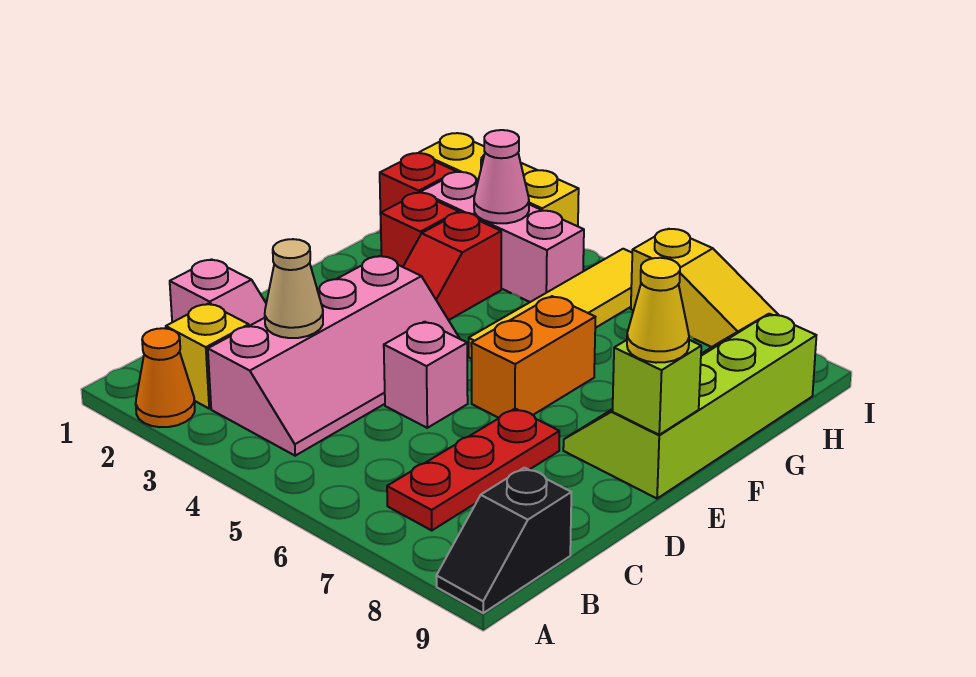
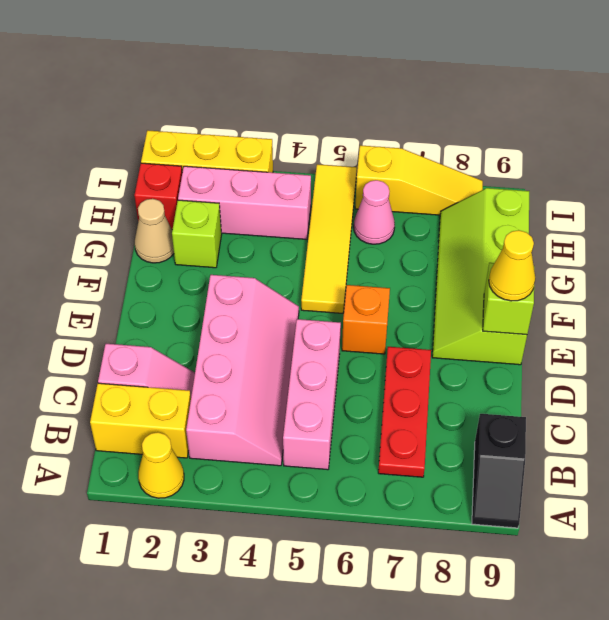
orange 1x1 cone [136,328,195,427] -> yellow 1x1 cone [138,432,184,498]
yellow 1x1 brick [166,304,249,409] -> yellow 1x2 brick [90,383,191,458]
tan 1x1 cone [265,239,323,338] -> tan 1x1 cone moved to [135,199,174,263]
pink 1x1 brick [384,322,468,428] -> pink 1x3 brick [283,319,341,470]
orange 1x2 brick [471,296,595,418] -> orange 1x1 brick [342,285,390,354]
red 1x2 slope [403,212,501,320] -> none
red 1x1 brick [381,193,459,267] -> lime 1x1 brick [172,200,222,268]
pink 1x1 cone [474,130,529,223] -> pink 1x1 cone moved to [354,180,395,244]

